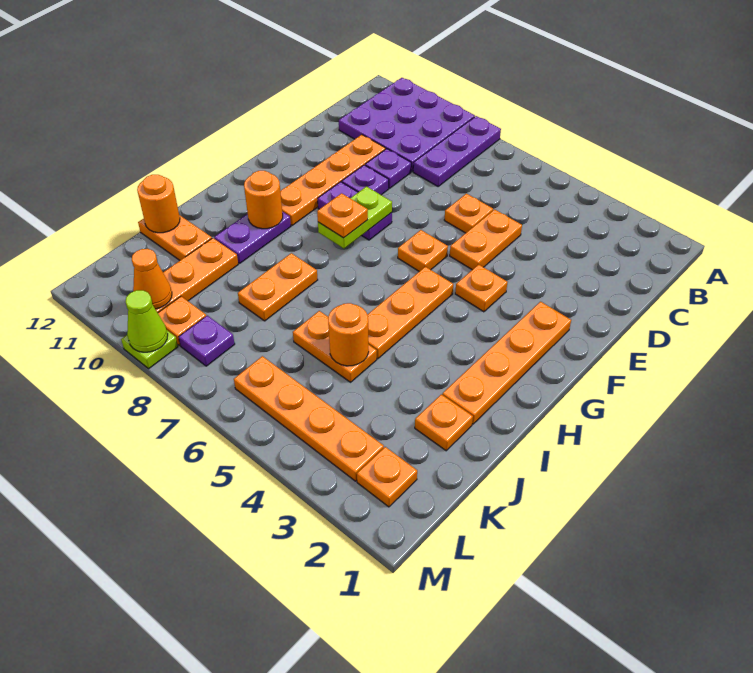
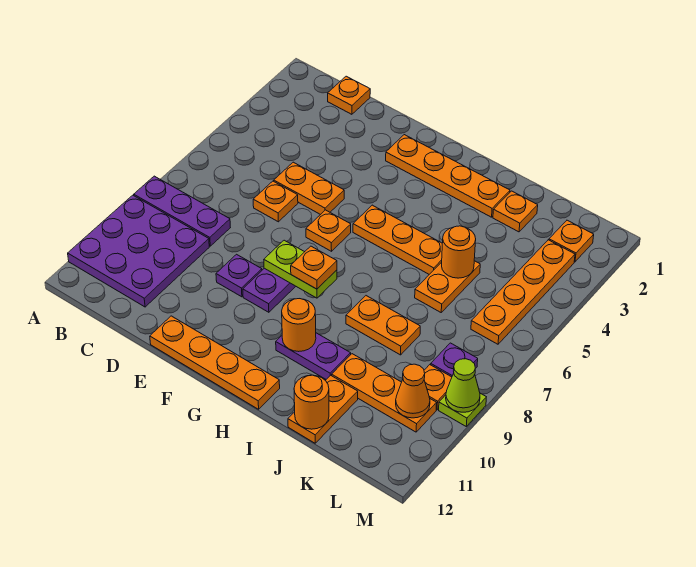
purple 1x1 plate [365,149,411,188] -> none
orange 1x4 plate [280,135,386,225] -> orange 1x4 plate moved to [150,316,280,409]
orange 1x1 plate [455,265,508,312] -> orange 1x1 plate moved to [328,76,370,114]

